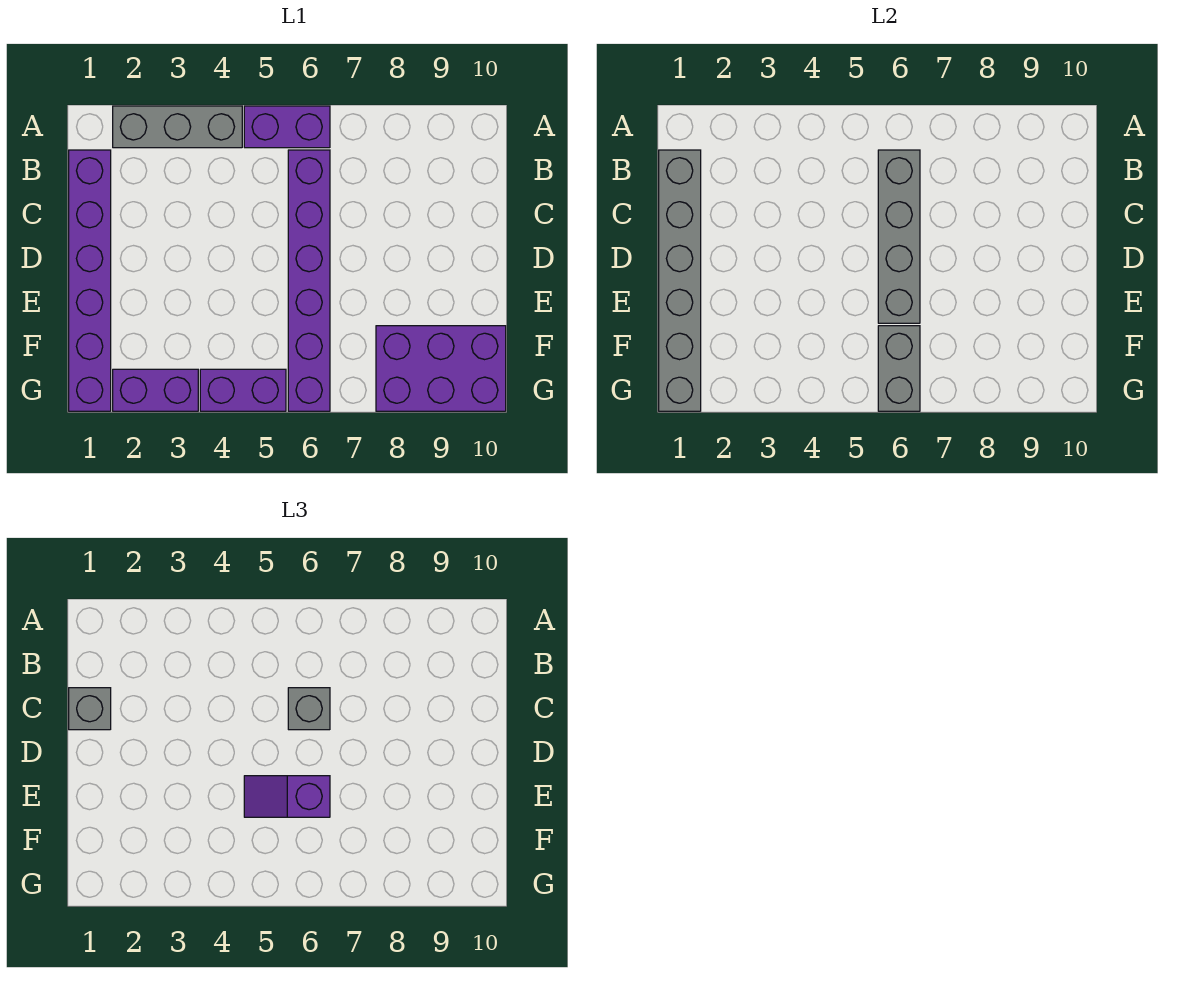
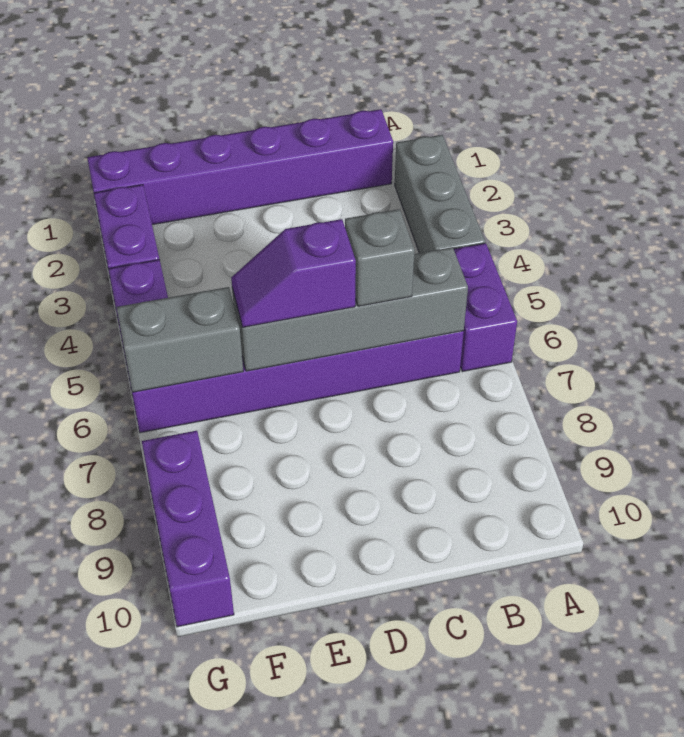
grey 1x6 brick [659,150,701,411] -> none
grey 1x1 brick [69,688,111,730] -> none
purple 1x2 slope [244,776,330,817] -> purple 1x2 slope turned to [231,219,356,327]
purple 2x3 brick [376,326,506,411] -> purple 1x3 brick [142,431,234,627]

